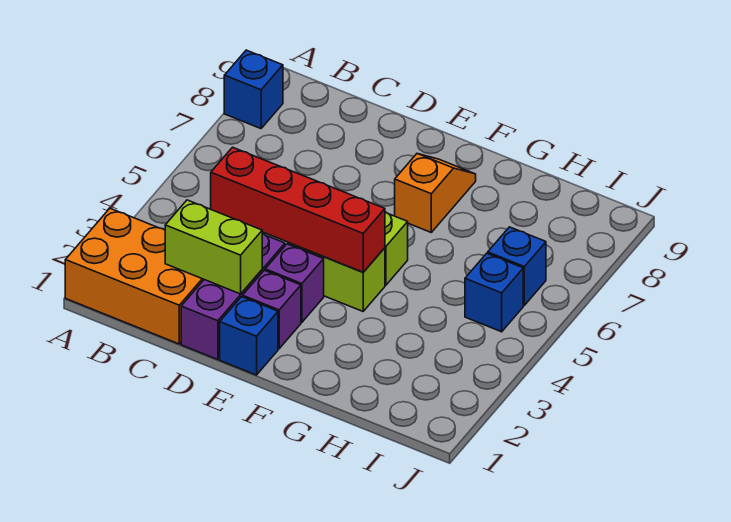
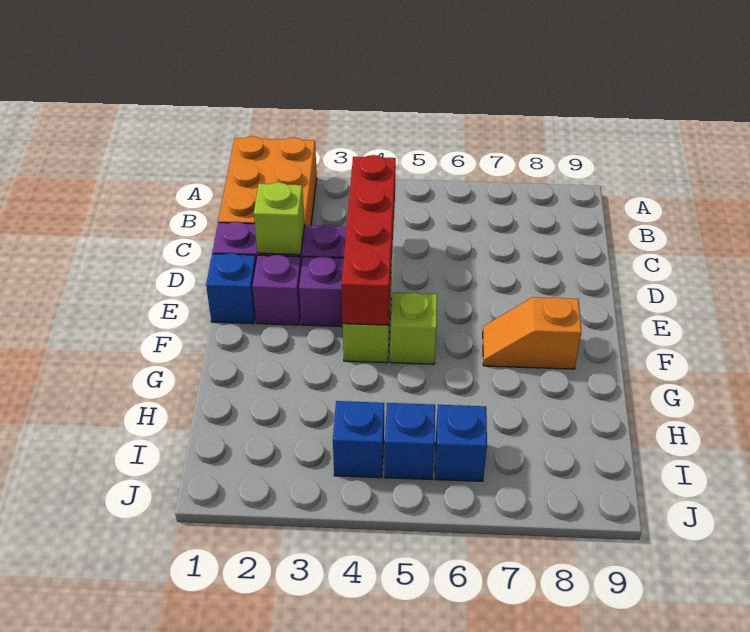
blue 1x1 brick [224,50,283,129] -> blue 1x1 brick moved to [333,401,384,478]
lime 1x2 brick [165,200,262,294] -> lime 1x1 brick [254,182,305,255]
orange 1x2 slope [395,154,476,232] -> orange 1x2 slope turned to [483,297,582,369]

